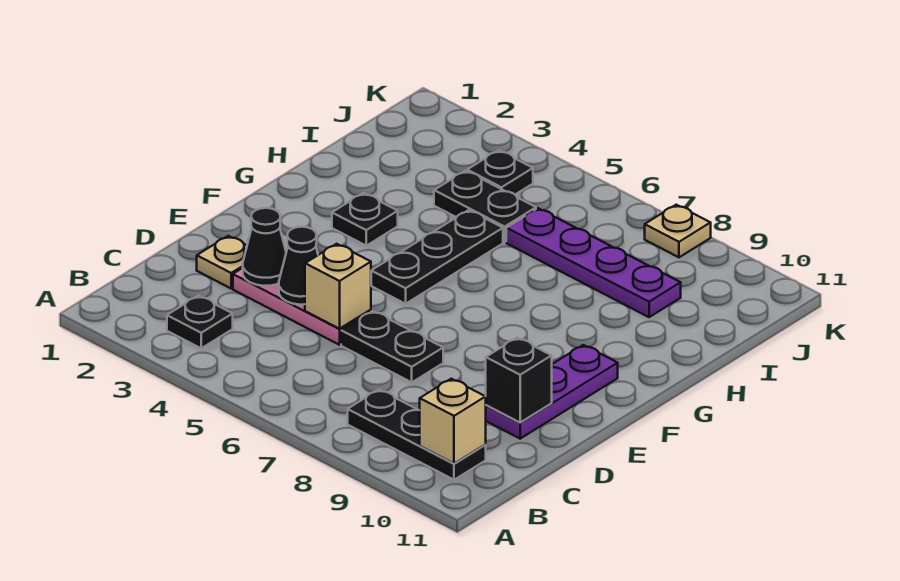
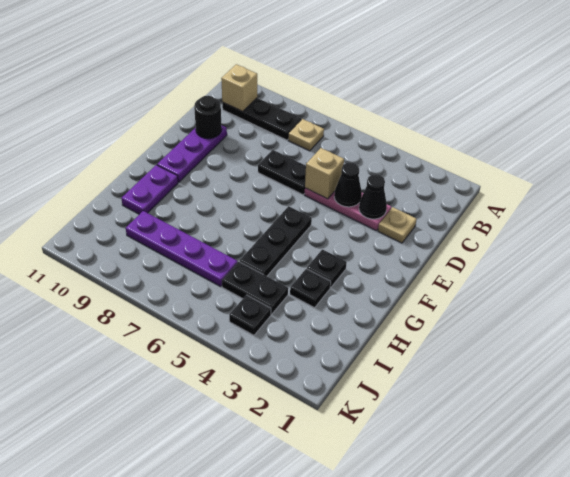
black 1x1 plate [167,296,233,348] -> black 1x1 plate moved to [290,269,331,308]
black 1x1 brick [485,338,552,422] -> black 1x1 round brick [194,96,222,139]
none -> purple 1x2 plate [121,165,178,214]
tan 1x1 plate [645,205,711,257] -> tan 1x1 plate moved to [288,119,324,151]

